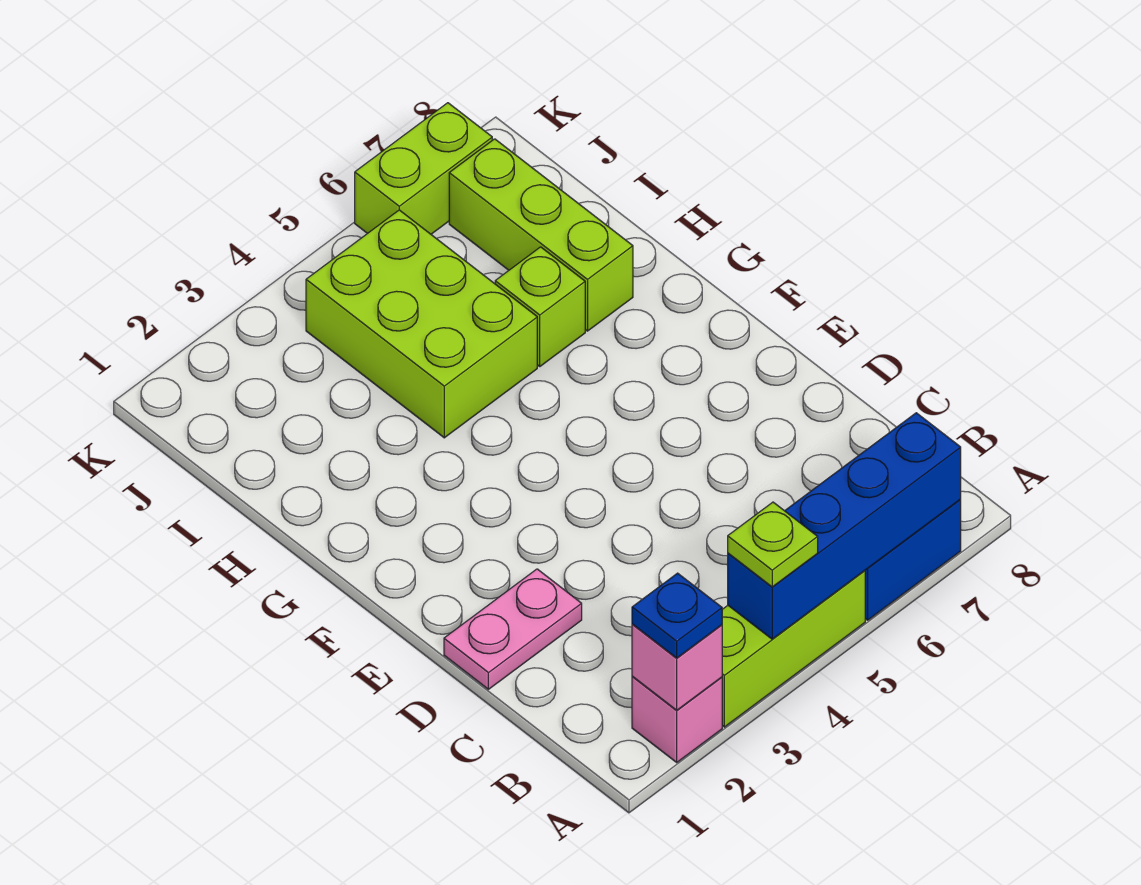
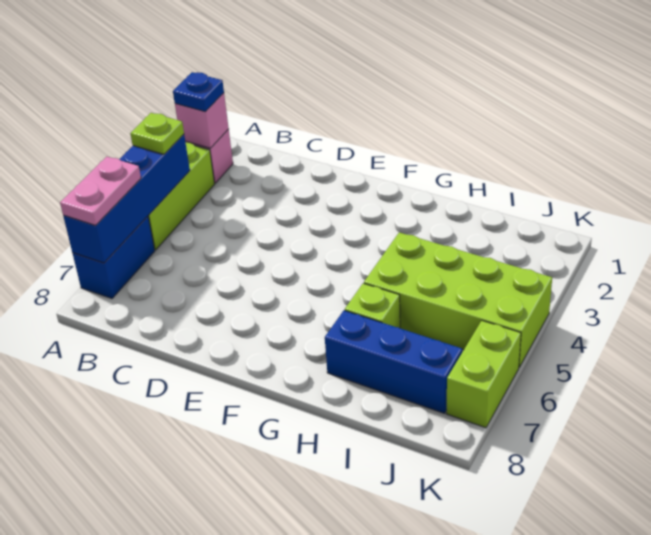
pink 1x2 plate [444,569,582,689] -> pink 1x2 plate moved to [60,157,141,225]
lime 2x3 brick [306,210,537,438] -> lime 2x4 brick [364,232,552,367]
lime 1x3 brick [449,139,633,331] -> blue 1x3 brick [325,310,462,413]

